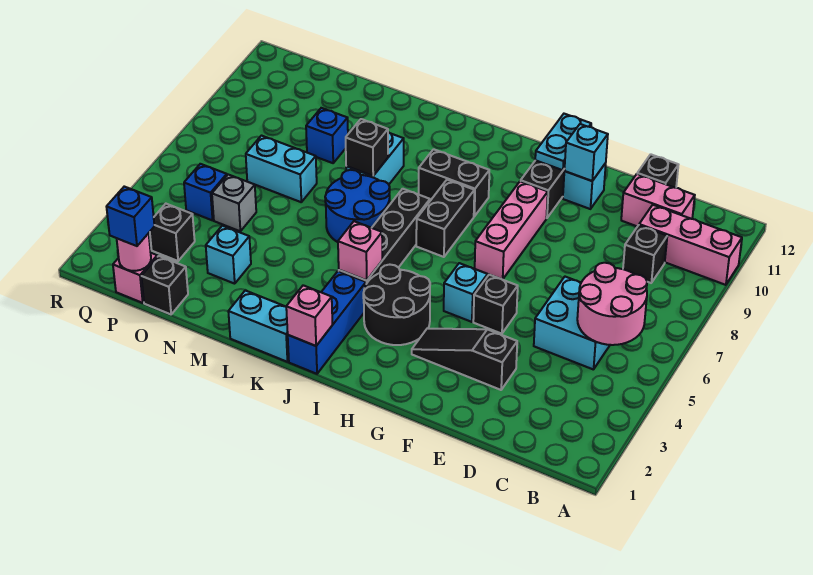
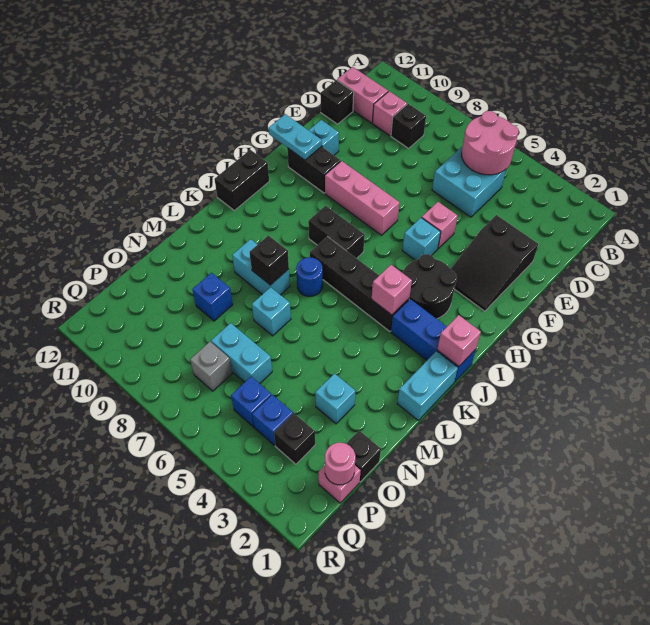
pink 1x3 brick [639,205,742,285] -> pink 1x1 brick [373,91,407,136]
pink 1x2 brick [621,174,695,226] -> pink 1x2 brick turned to [337,67,388,123]
black 1x3 slope [412,328,517,390] -> black 2x3 slope [451,215,539,311]
black 1x1 brick [473,275,518,334] -> pink 1x1 brick [422,202,458,248]
cyan 1x1 brick [564,124,608,181] -> cyan 1x1 brick moved to [252,287,291,336]
black 1x2 brick [419,149,489,216] -> black 1x2 brick moved to [215,150,269,210]
blue 2x2 round brick [325,170,390,242] -> blue 1x1 round brick [296,257,323,297]
cyan 1x2 brick [246,136,317,202] -> cyan 1x2 brick turned to [211,323,272,384]
grey 1x1 brick [212,175,256,231] -> grey 1x1 brick moved to [190,342,232,391]
blue 1x1 brick [107,187,154,246] -> blue 1x1 brick moved to [252,395,293,445]

